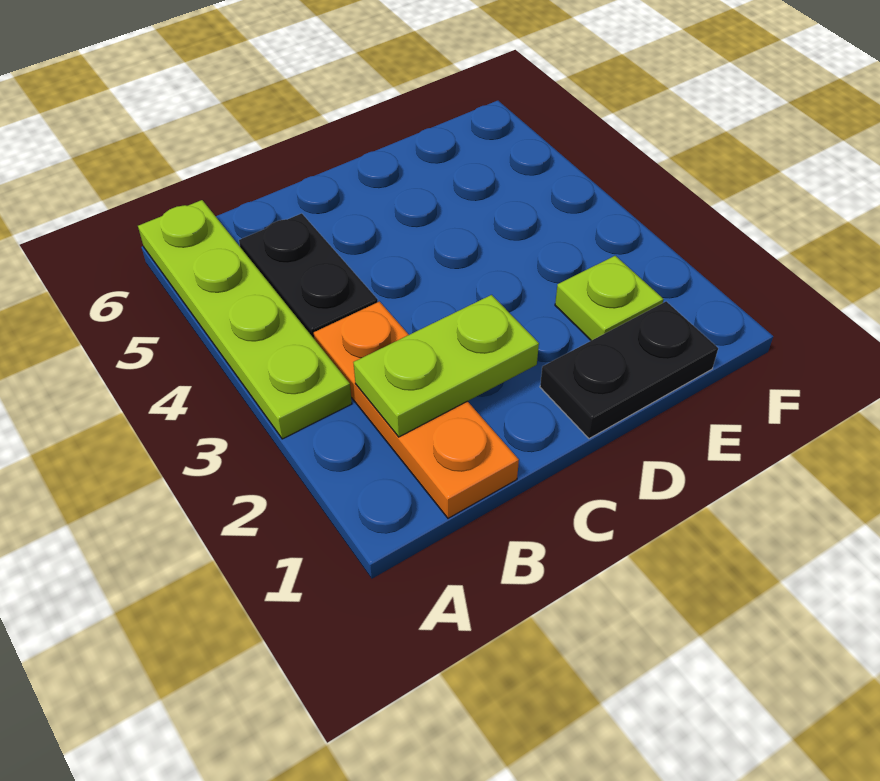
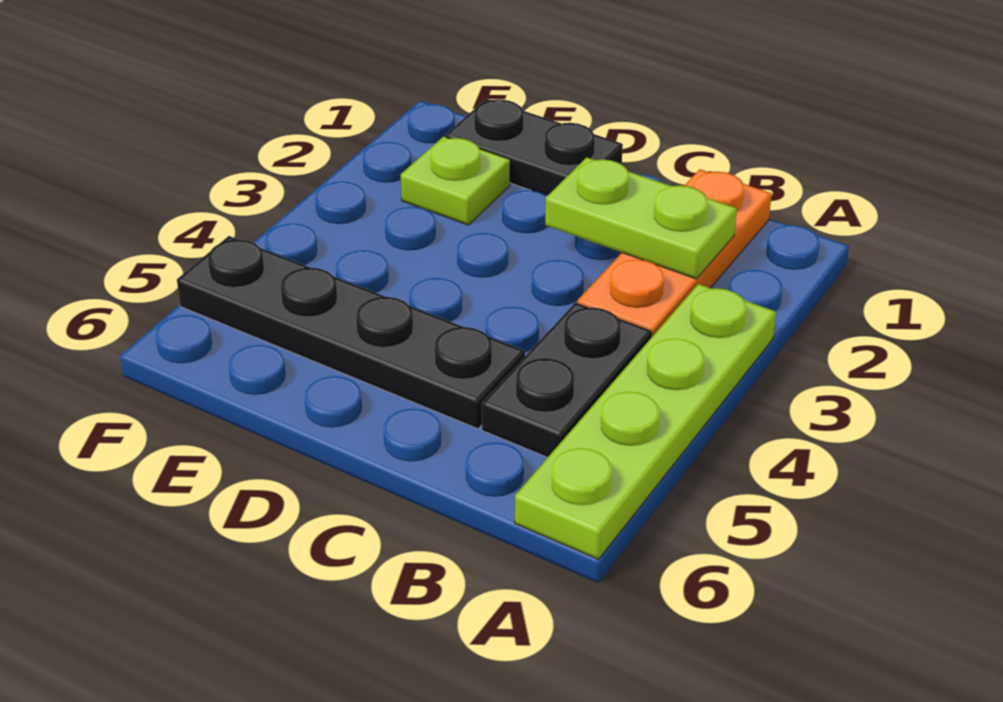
none -> black 1x4 plate [177,236,525,429]

